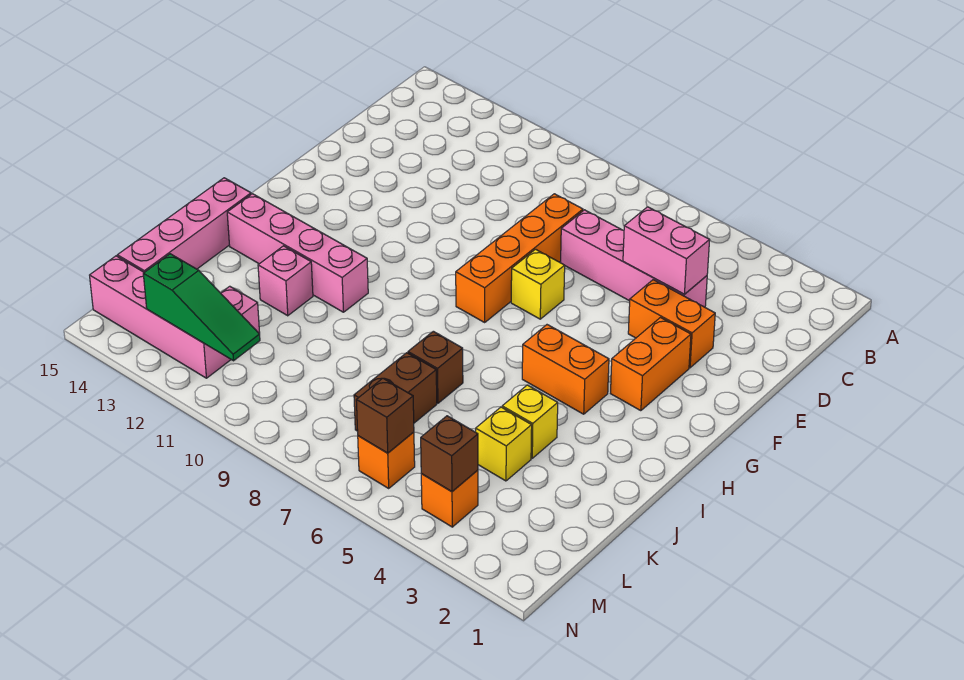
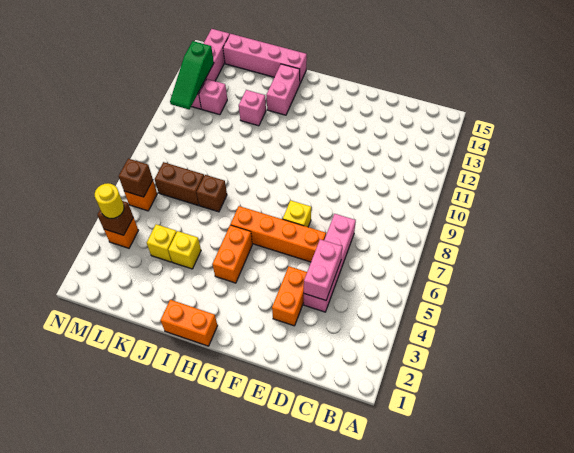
orange 1x4 brick [456,194,583,322] -> orange 1x4 brick moved to [231,206,326,262]
orange 1x2 brick [611,318,691,411] -> orange 1x2 brick moved to [161,300,218,346]
pink 1x4 brick [227,194,368,312] -> pink 1x2 brick [266,64,300,115]
none -> yellow 1x1 round brick [95,183,124,219]

